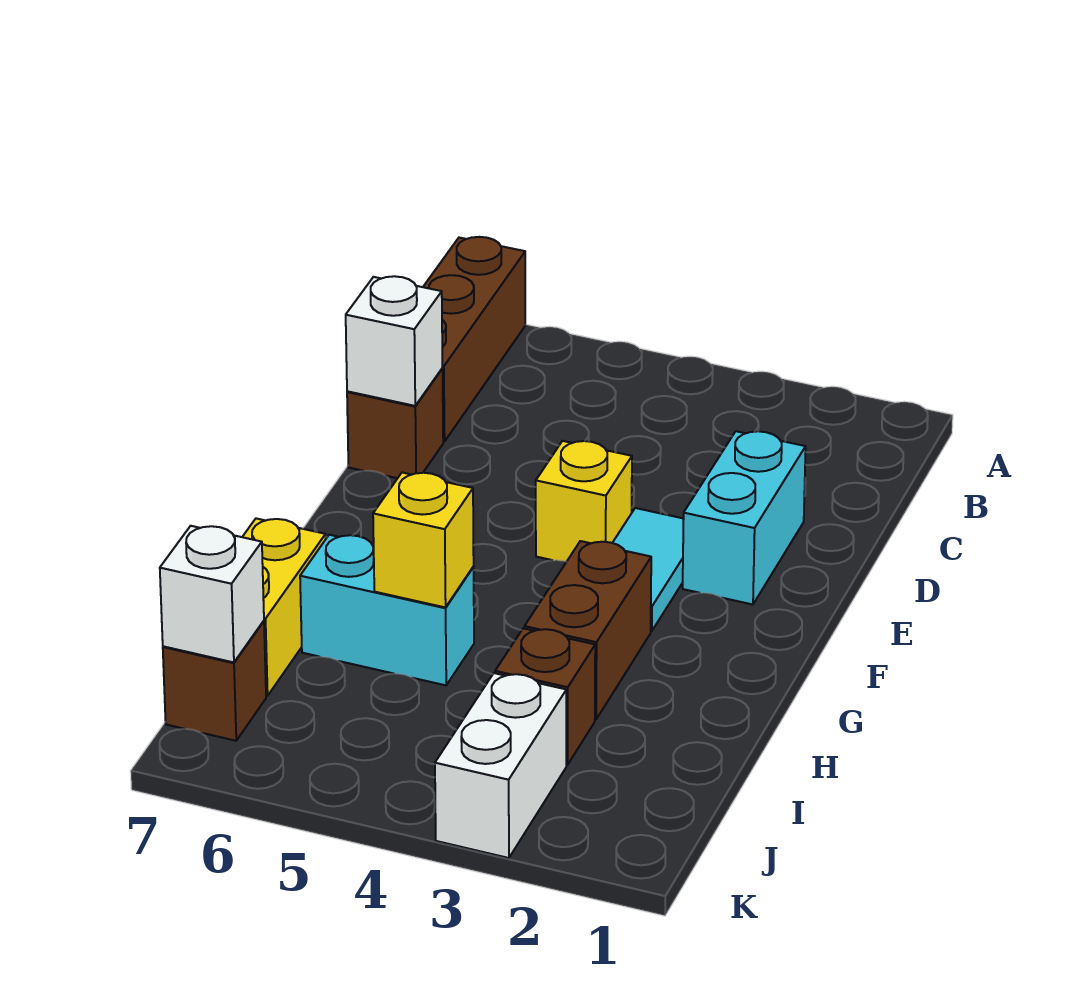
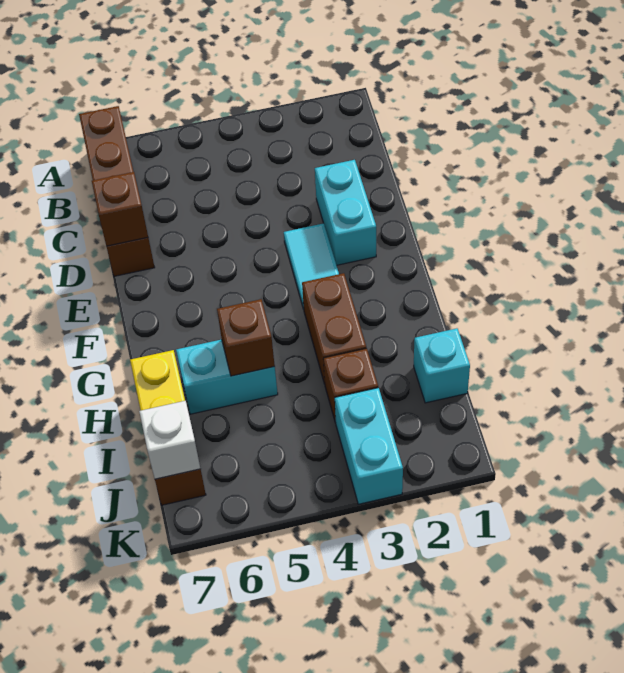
white 1x1 brick [346,276,442,406] -> brown 1x1 brick [92,172,148,246]
yellow 1x1 brick [536,441,632,562] -> none
yellow 1x1 brick [373,473,474,608] -> brown 1x1 brick [217,299,275,376]
none -> cyan 1x1 brick [414,328,470,403]
white 1x2 brick [435,673,566,858] -> cyan 1x2 brick [335,388,403,504]

